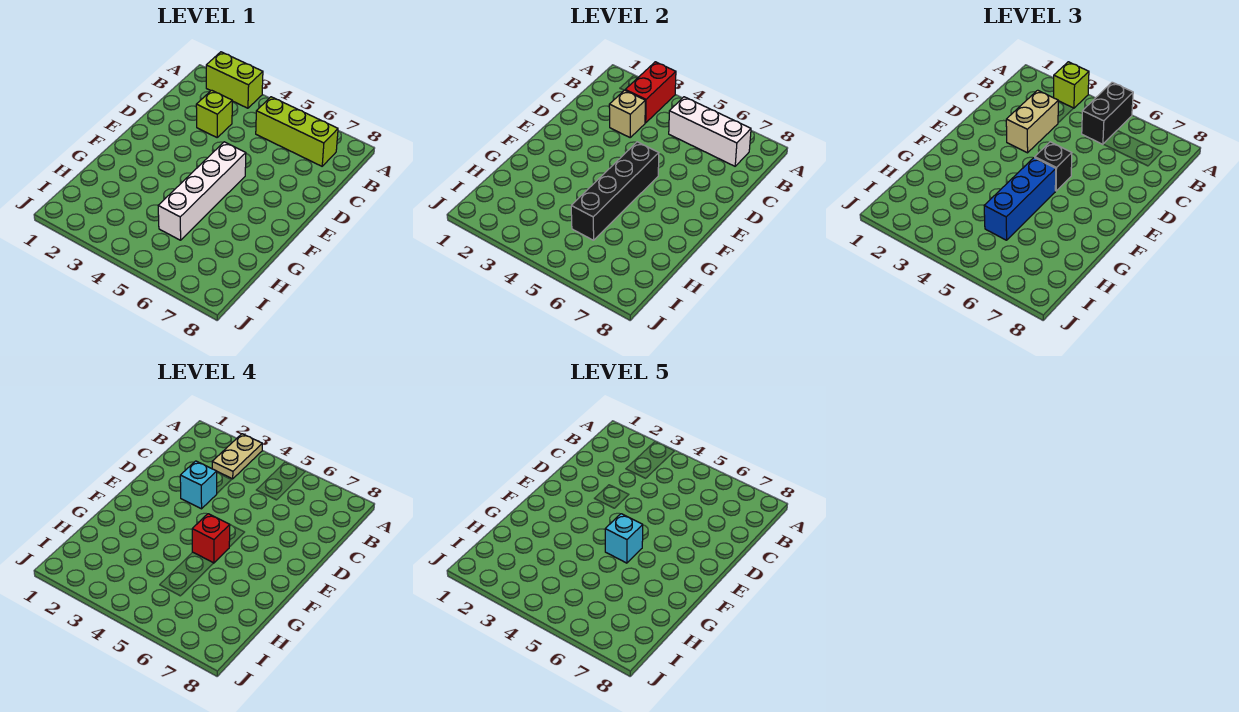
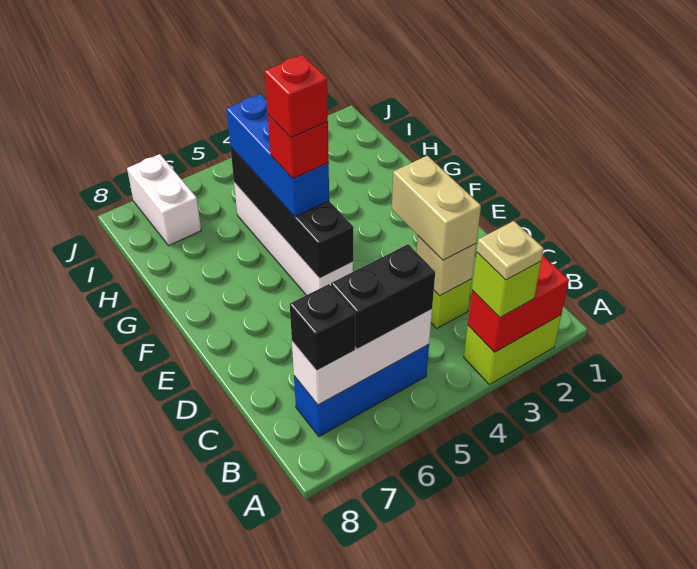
red 1x2 brick [625,62,676,123] -> red 1x2 brick turned to [468,255,569,352]
tan 1x2 plate [212,434,262,479] -> tan 1x1 plate [477,221,544,280]
black 1x2 brick [1082,82,1133,144] -> black 1x2 brick turned to [331,244,435,349]
lime 1x3 brick [256,97,338,166] -> blue 1x3 brick [294,344,429,436]
cyan 1x1 brick [180,461,217,509] -> none
black 1x1 brick [1035,142,1072,191] -> black 1x1 brick moved to [290,284,355,371]
cyan 1x1 brick [605,514,643,563] -> red 1x1 brick [265,55,328,138]
none -> white 1x2 brick [127,154,201,246]

